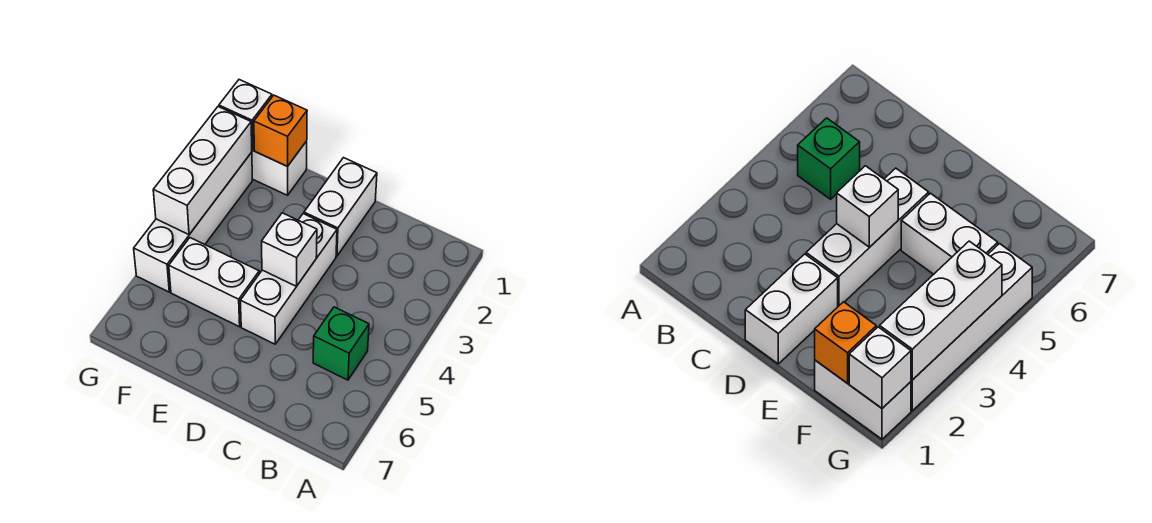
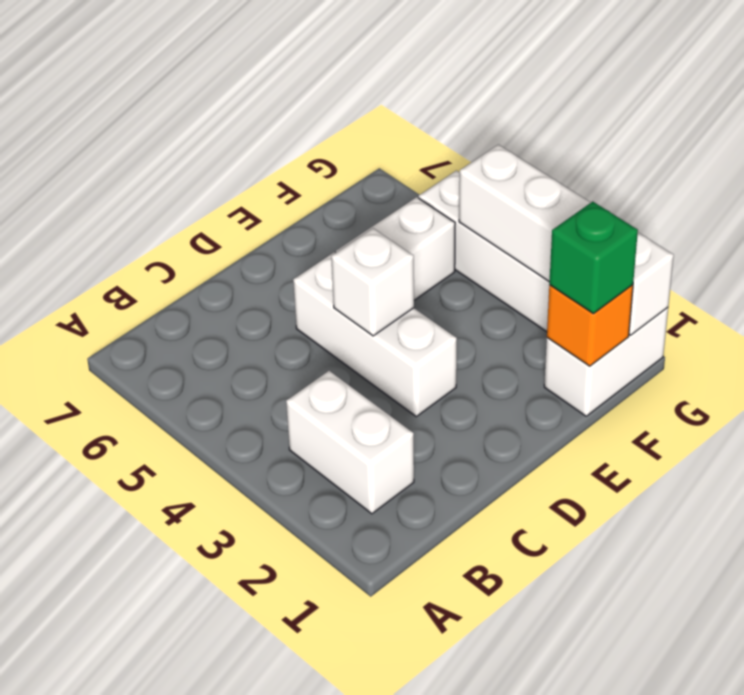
green 1x1 brick [313,307,369,380] -> green 1x1 brick moved to [549,202,638,314]
white 1x2 brick [304,158,377,256] -> white 1x2 brick moved to [286,371,414,514]

